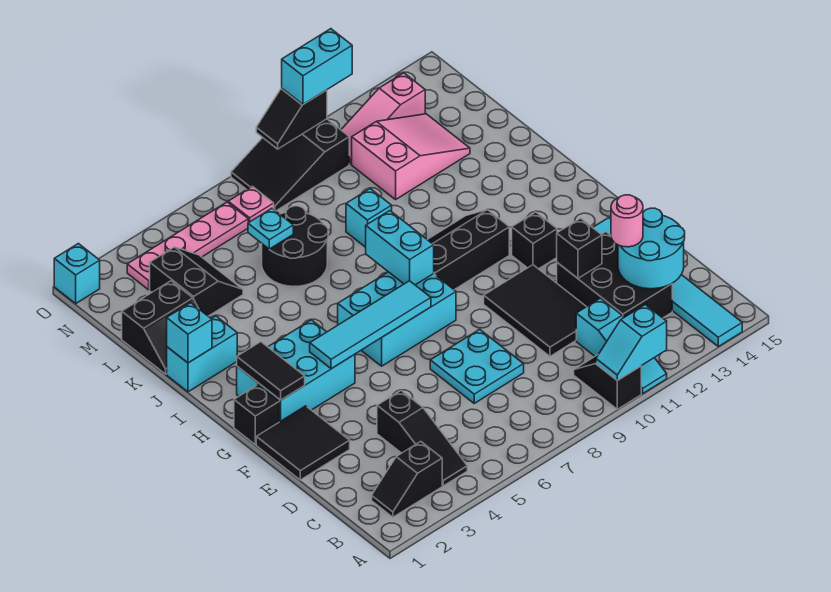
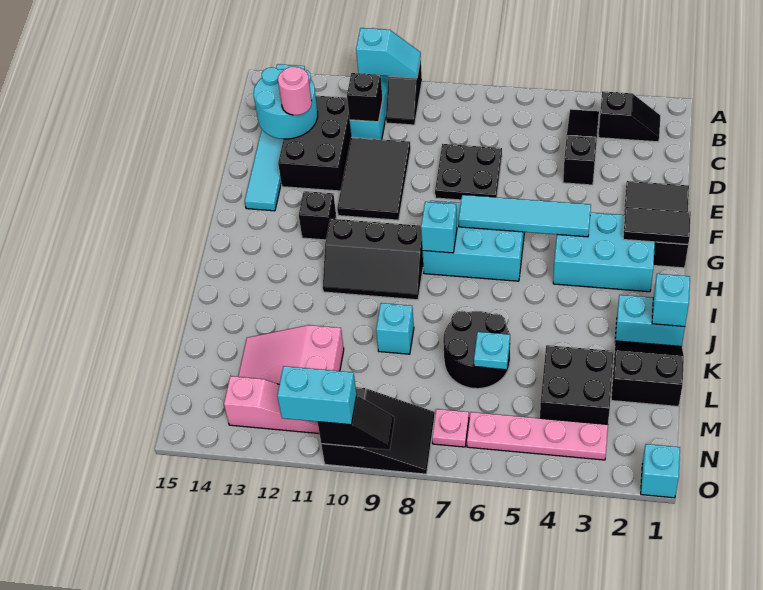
cyan 2x2 plate [430,329,524,403] -> black 2x2 plate [435,144,502,200]
black 1x1 brick [557,218,602,278] -> black 1x1 brick moved to [347,73,383,122]
black 1x2 tile [237,342,305,400] -> black 1x2 tile turned to [623,207,691,244]
cyan 1x2 brick [366,211,434,285] -> cyan 1x1 brick [421,202,457,253]
black 2x2 slope [150,247,243,316] -> black 2x2 brick [540,345,614,424]

